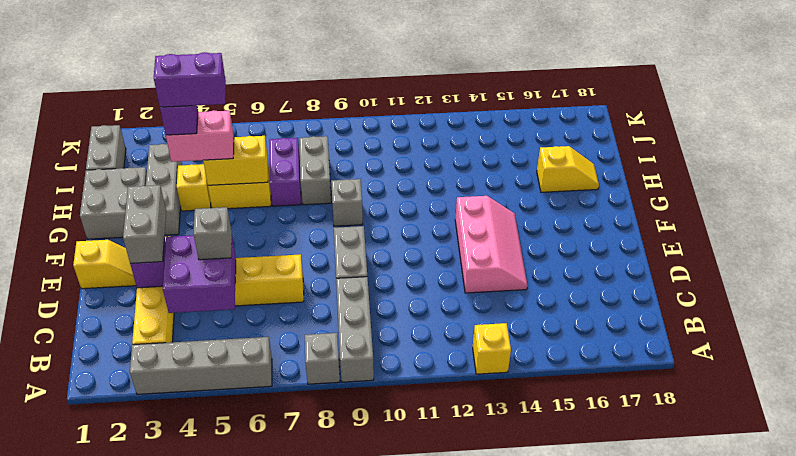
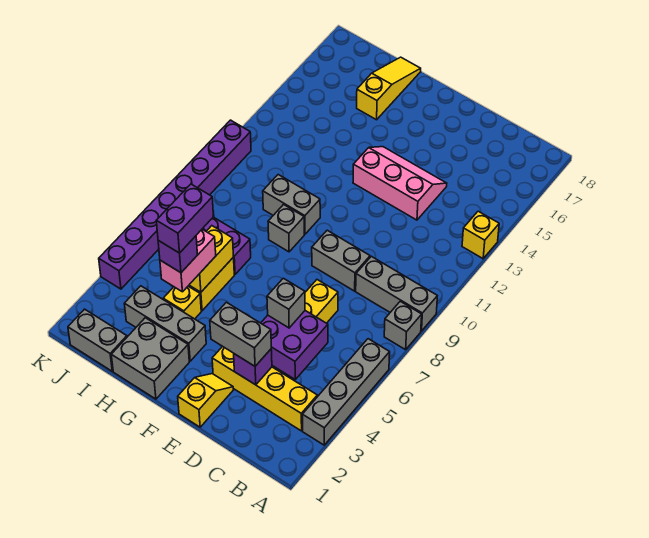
grey 1x2 brick [299,136,331,205] -> grey 1x2 brick moved to [263,175,320,234]
yellow 1x2 slope [537,146,599,192] -> yellow 1x3 slope [357,57,421,120]
none -> purple 1x8 brick [99,120,251,289]

